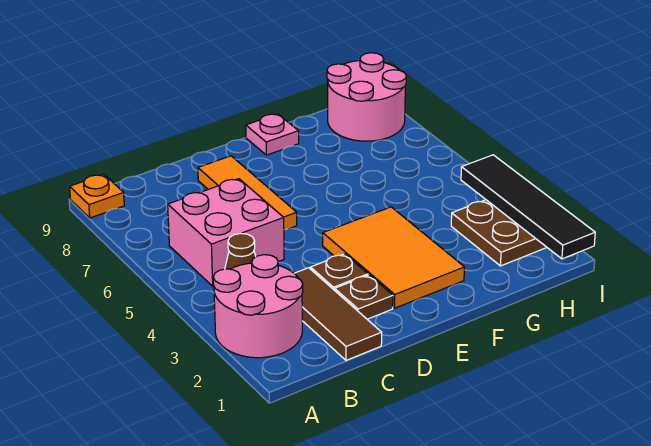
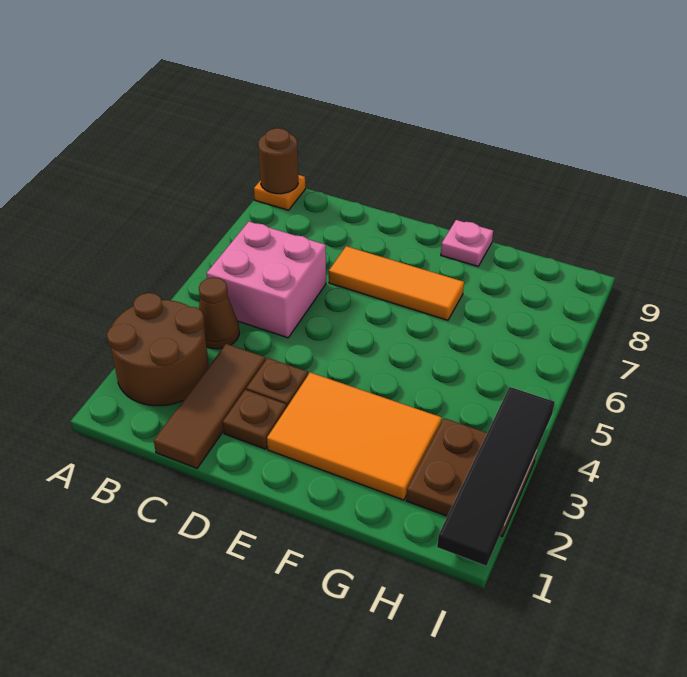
pink 2x2 round brick [213,255,303,358] -> brown 2x2 round brick [107,293,209,406]
none -> brown 1x1 round brick [258,128,298,194]
orange 1x3 tile [198,156,297,230] -> orange 1x3 tile turned to [329,246,464,320]
orange 2x3 tile [323,207,465,308] -> orange 2x3 tile turned to [267,372,442,500]
pink 2x2 round brick [327,53,406,141] -> none

